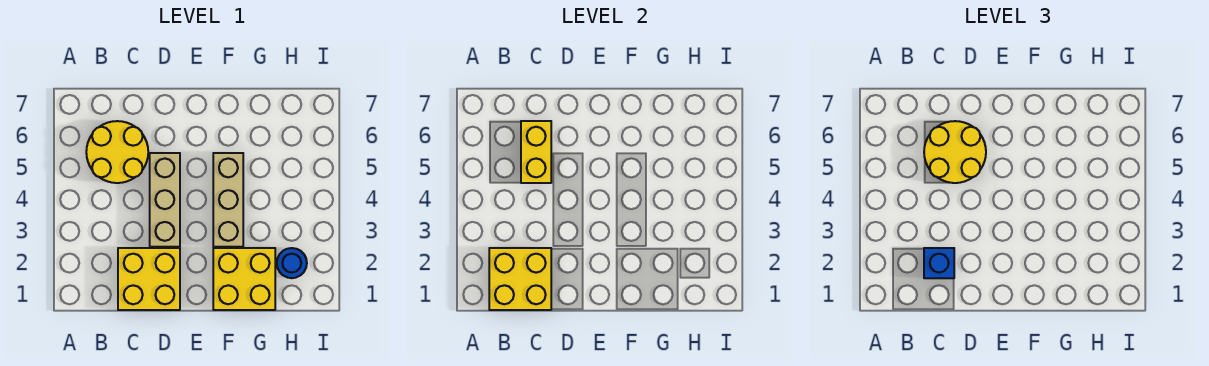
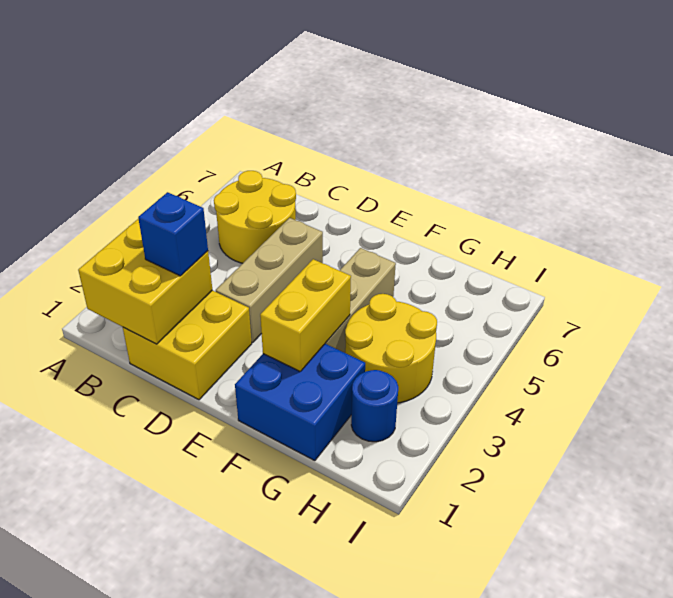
yellow 1x2 brick [521,121,551,183] -> yellow 1x2 brick moved to [260,259,351,371]
yellow 2x2 round brick [924,121,986,183] -> yellow 2x2 round brick moved to [345,294,437,403]
yellow 2x2 brick [213,248,275,310] -> blue 2x2 brick [235,344,365,461]

